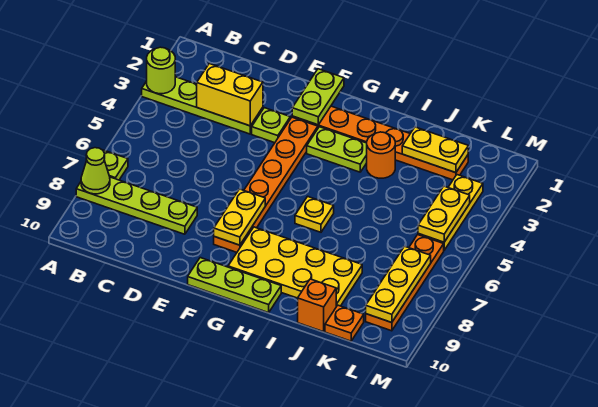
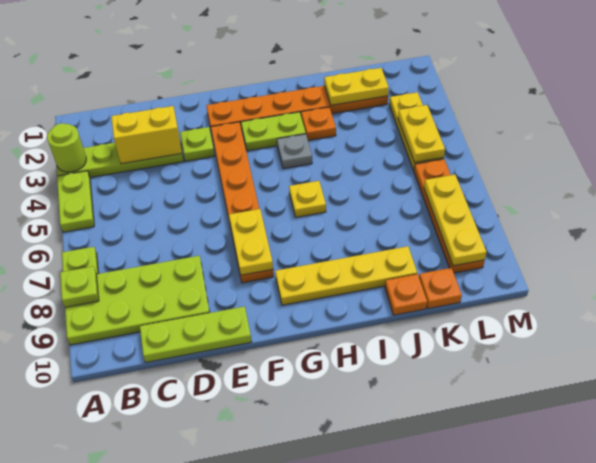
lime 1x4 plate [76,177,197,234] -> lime 2x4 plate [65,256,210,345]
lime 1x1 cone [81,148,110,194] -> lime 1x1 plate [60,266,99,307]
lime 1x2 plate [292,69,344,125] -> lime 1x2 plate moved to [57,171,94,232]
lime 1x3 plate [188,258,281,313] -> lime 1x3 plate moved to [140,306,252,362]
yellow 2x4 plate [228,227,362,307] -> yellow 1x4 plate [275,246,417,305]
none -> grey 1x1 plate [277,134,312,169]
orange 1x1 round brick [367,132,395,178] -> orange 1x1 plate [301,107,336,141]
orange 1x1 brick [298,279,336,332] -> orange 1x1 plate [385,274,427,315]

